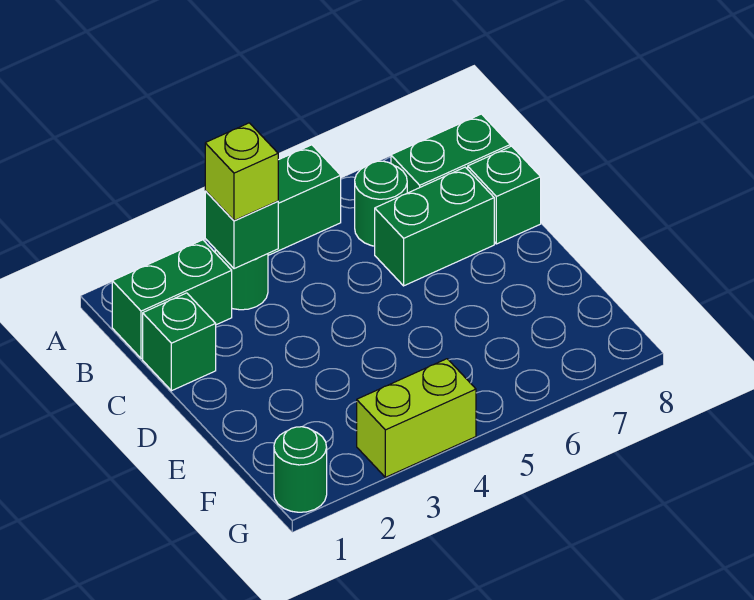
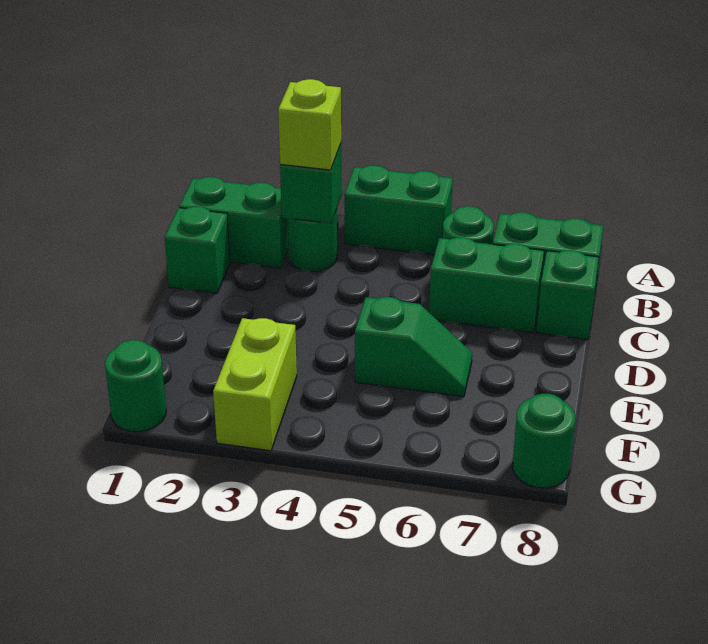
none -> green 1x2 slope [355,297,472,397]
lime 1x2 brick [357,359,476,477] -> lime 1x2 brick turned to [213,318,297,451]
none -> green 1x1 round brick [513,394,575,488]

